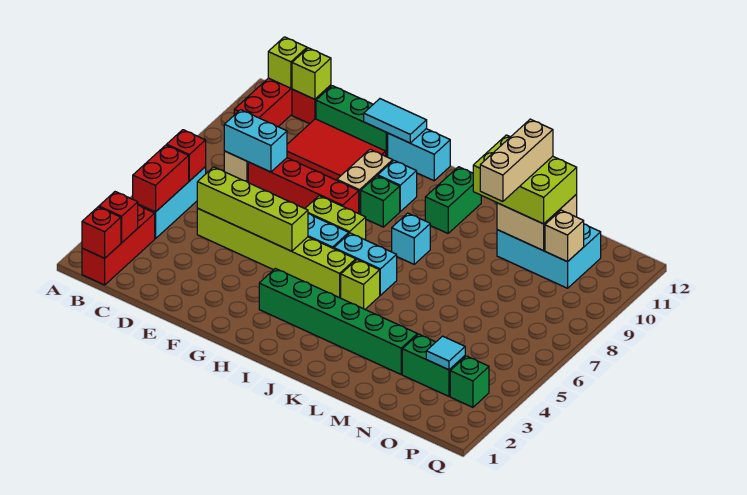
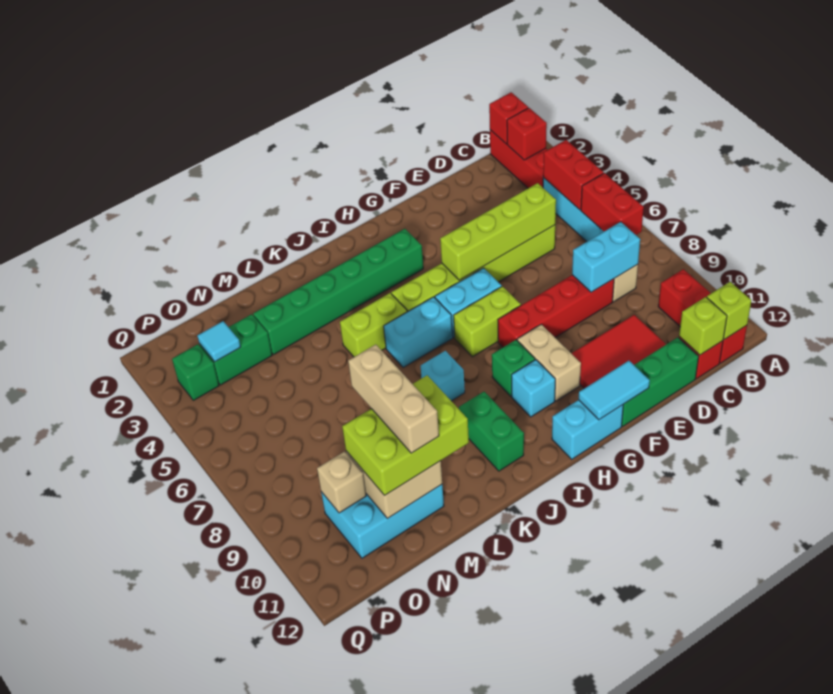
red 1x1 brick [167,130,206,181] -> red 1x2 brick [581,173,644,235]
lime 1x1 brick [341,260,380,309] -> lime 1x2 brick [340,293,407,357]

